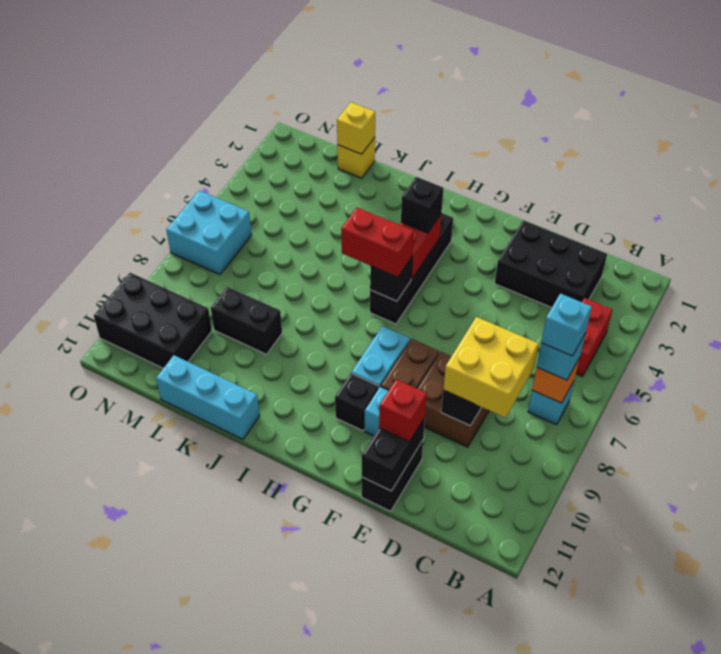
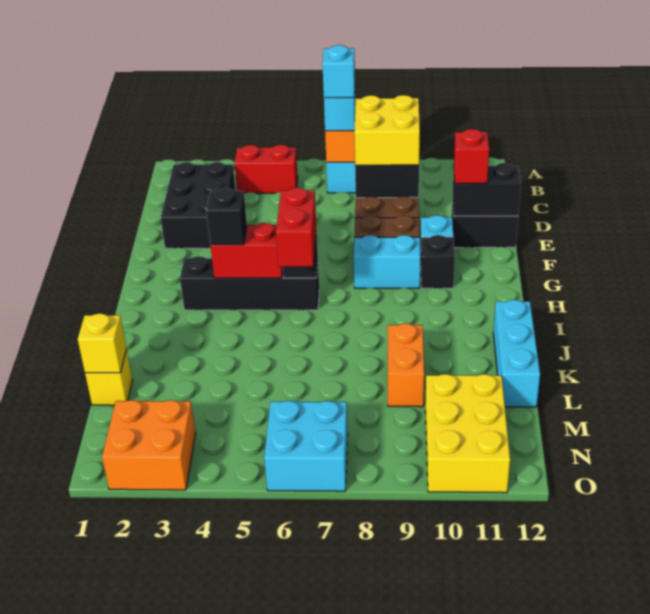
black 1x2 brick [211,287,282,354] -> orange 1x2 brick [388,323,424,407]
black 2x3 brick [94,273,212,368] -> yellow 2x3 brick [425,374,510,493]
none -> orange 2x2 brick [102,400,196,490]

